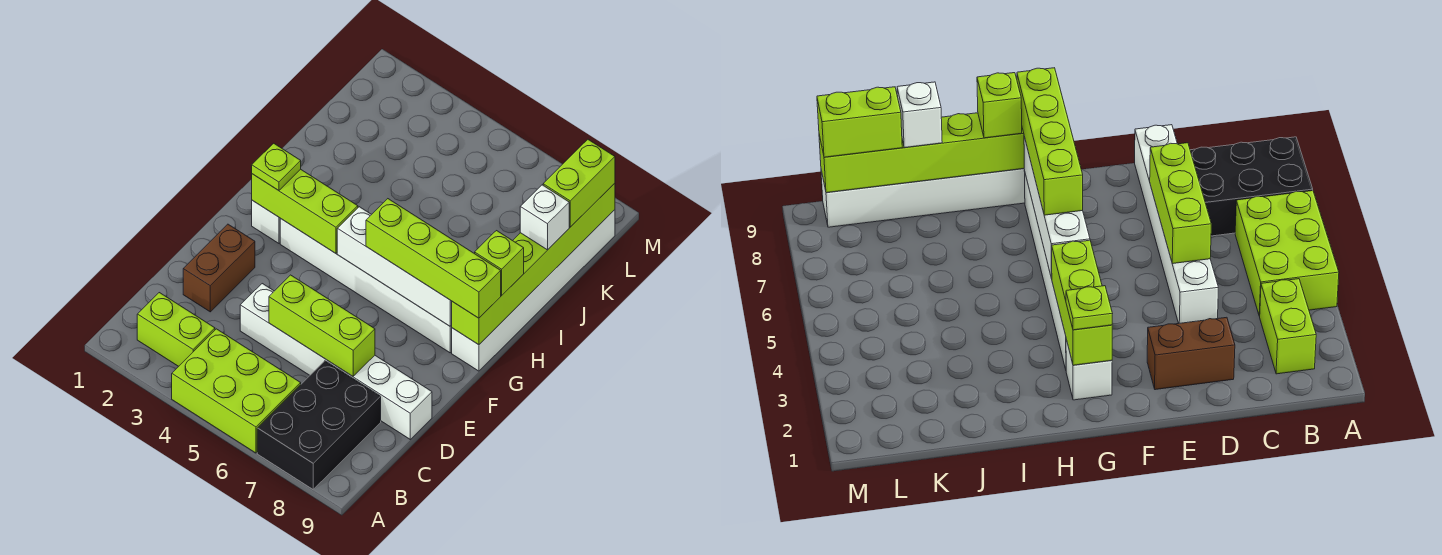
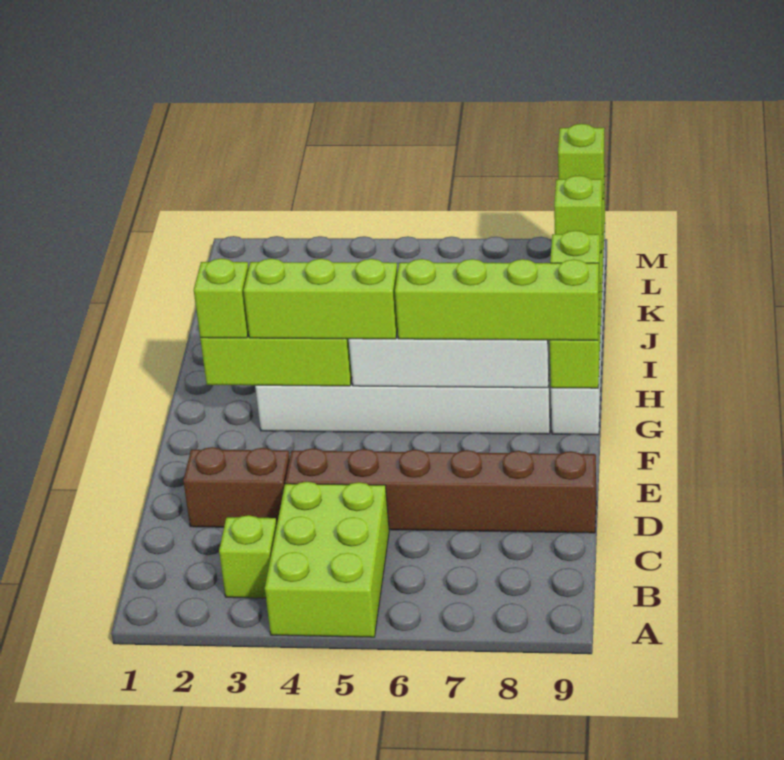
lime 2x3 brick [172,329,301,453] -> lime 2x3 brick turned to [265,482,389,637]
black 2x3 brick [257,361,381,489] -> none
lime 1x2 brick [137,293,215,366] -> lime 1x1 brick [219,515,277,598]
brown 1x2 brick [183,224,255,312] -> brown 1x2 brick turned to [183,447,290,527]
white 1x6 brick [240,284,432,439] -> brown 1x6 brick [285,448,596,533]
lime 1x3 brick [269,275,375,376] -> lime 1x3 brick moved to [244,259,398,339]
white 1x1 brick [252,200,280,243] -> none
lime 1x1 plate [252,143,301,191] -> lime 1x1 brick [194,258,249,338]
white 1x1 brick [520,185,569,250] -> lime 1x1 brick [554,175,602,253]
lime 1x2 brick [543,140,615,227] -> lime 1x1 brick [558,124,605,199]

